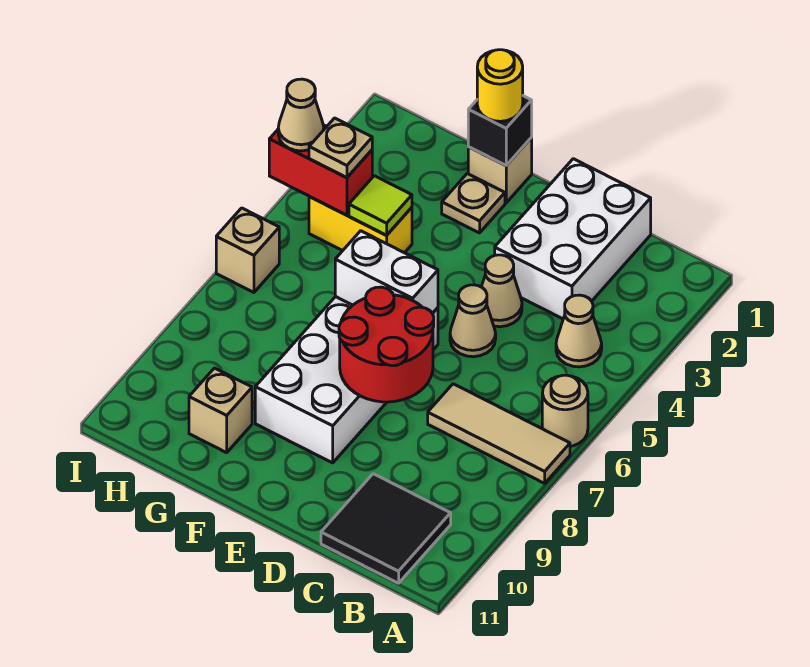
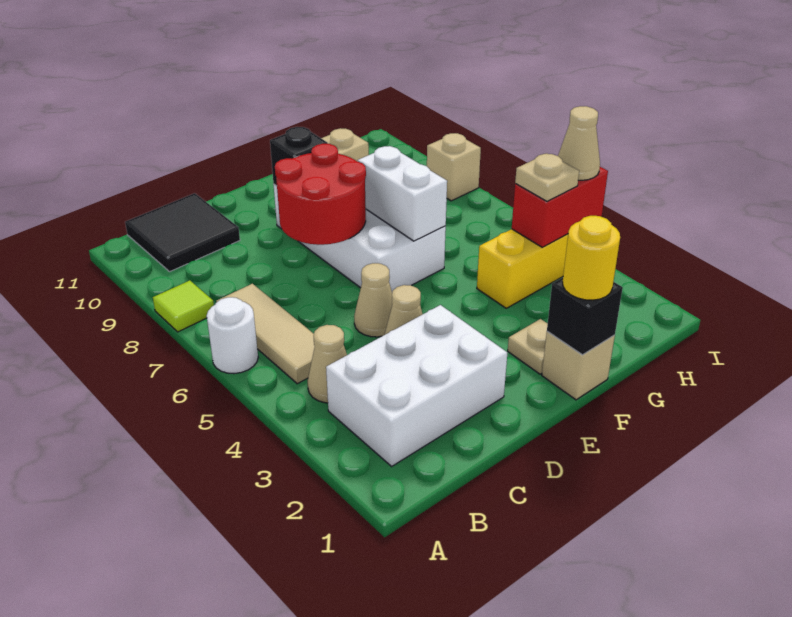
tan 1x1 round brick [542,375,588,446] -> white 1x1 round brick [207,297,258,374]
tan 1x3 tile [428,384,570,483] -> tan 1x3 tile turned to [216,284,315,384]
white 2x3 brick [495,159,651,319] -> white 2x3 brick turned to [326,305,507,466]
white 1x2 brick [335,231,438,313] -> white 1x2 brick turned to [358,146,447,241]
none -> black 1x1 brick [270,127,328,186]
lime 1x1 tile [349,176,412,235] -> lime 1x1 tile moved to [153,280,214,332]
tan 1x1 brick [216,208,279,292] -> tan 1x1 brick moved to [427,133,481,201]

